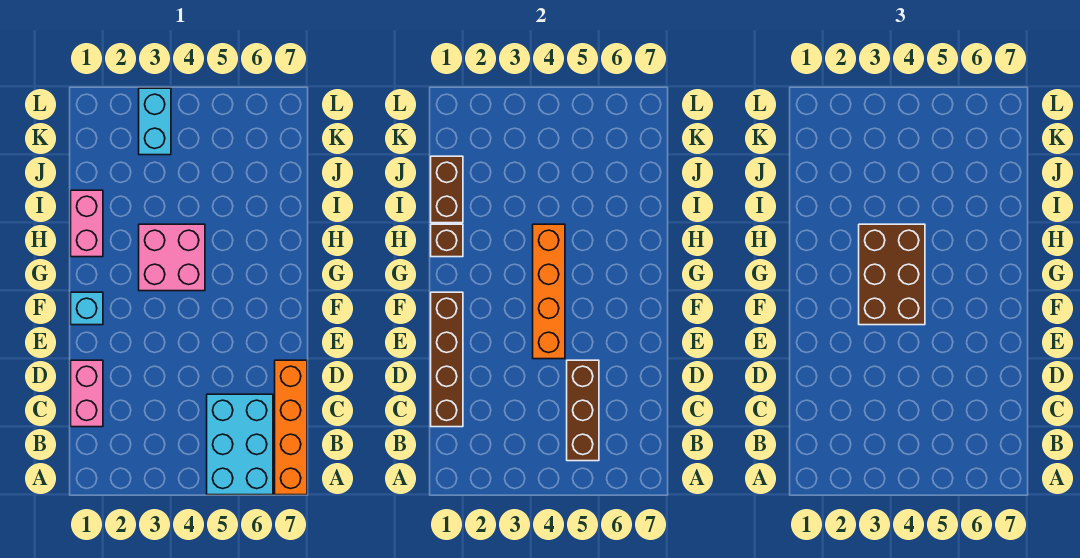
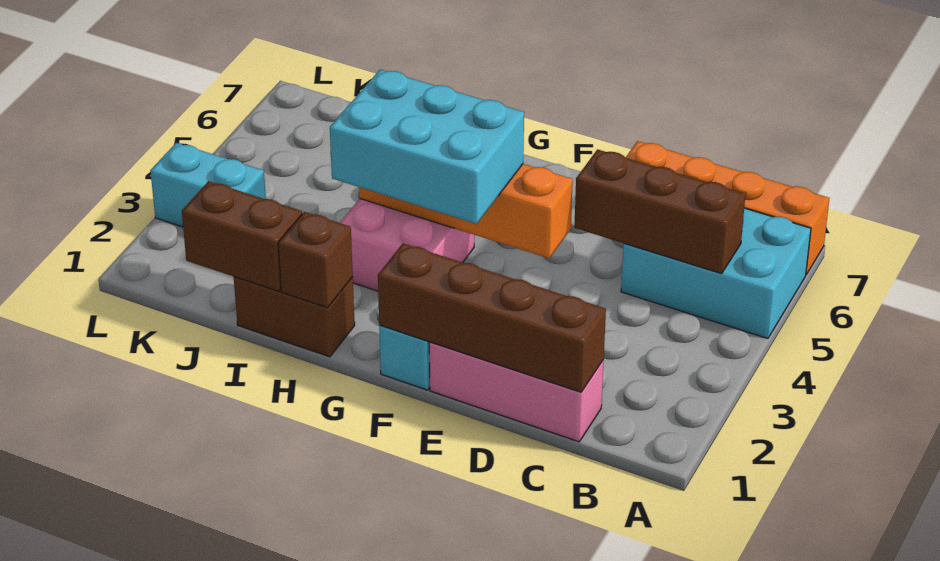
pink 1x2 brick [71,360,103,427] -> pink 1x3 brick [429,342,604,442]
brown 2x3 brick [859,224,925,325] -> cyan 2x3 brick [330,69,524,224]
pink 1x2 brick [71,190,103,257] -> brown 1x2 brick [234,277,355,357]

